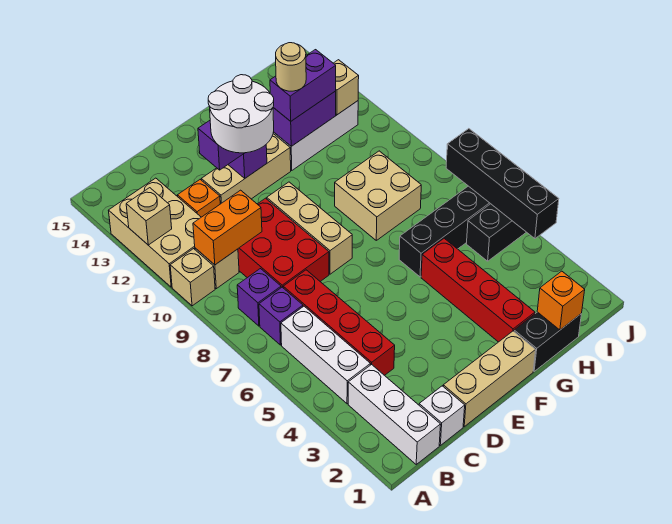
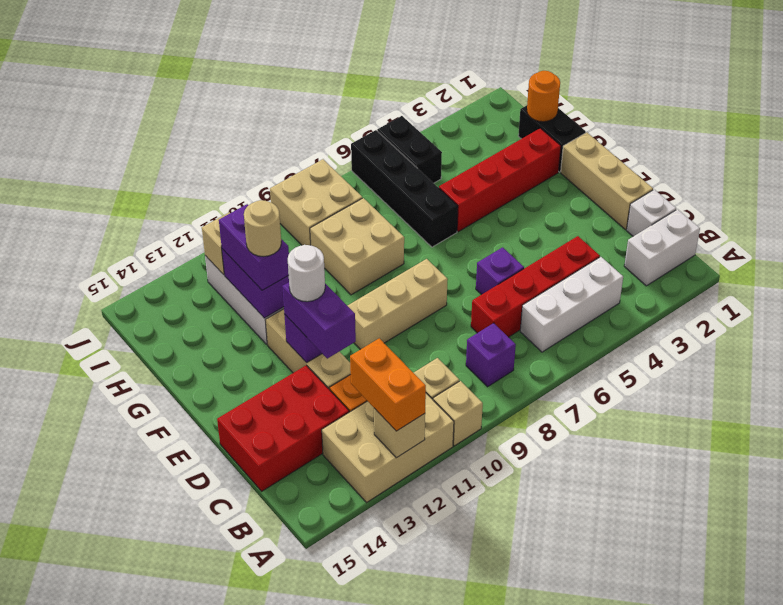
white 1x3 brick [348,364,441,464] -> white 1x2 brick [624,209,700,286]
purple 1x1 brick [259,287,303,345] -> purple 1x1 brick moved to [476,247,524,295]
orange 1x2 brick [193,190,262,265] -> orange 1x2 brick moved to [350,338,426,431]
red 2x3 brick [238,198,329,288] -> red 2x3 brick moved to [217,365,349,491]
white 2x2 round brick [208,75,274,153] -> white 1x1 round brick [288,245,325,302]
orange 1x1 brick [537,271,585,330] -> orange 1x1 round brick [527,71,560,122]
none -> tan 2x2 brick [270,159,362,245]
black 1x4 brick [446,129,559,239] -> none

